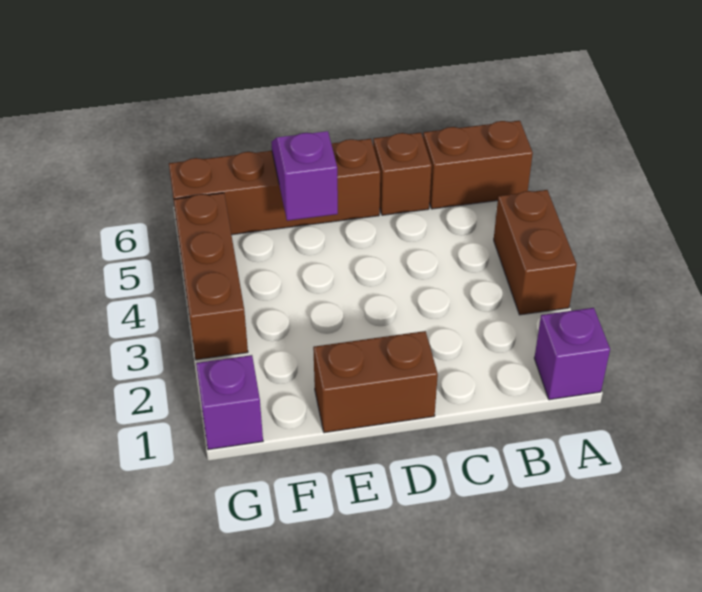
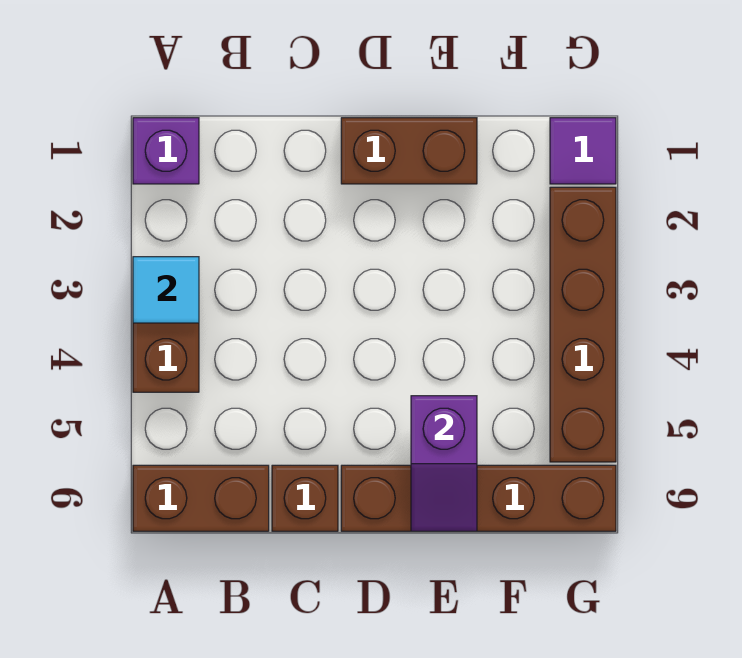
none -> cyan 1x1 tile [133,257,199,323]
purple 1x1 brick [196,355,263,450] -> purple 1x1 tile [550,118,616,184]
brown 1x3 brick [174,193,248,360] -> brown 1x4 brick [550,187,616,462]

